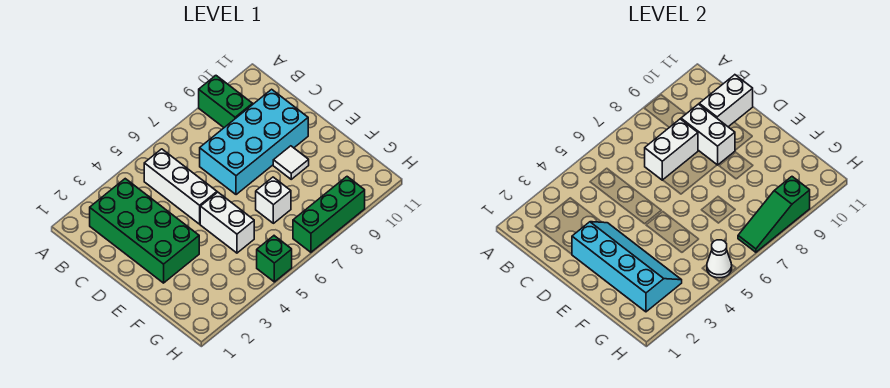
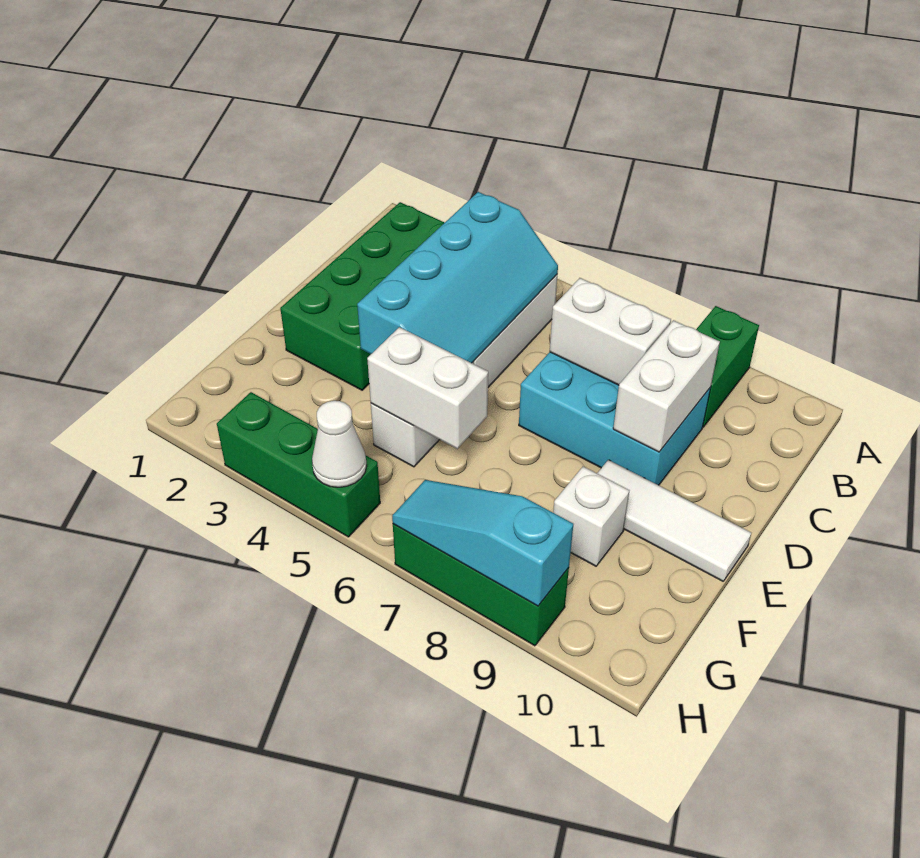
cyan 2x4 brick [200,89,308,195] -> cyan 2x3 brick [519,352,711,485]
white 1x2 brick [699,75,753,127] -> white 1x2 brick moved to [367,327,488,449]
cyan 2x4 slope [572,222,682,312] -> cyan 2x4 slope moved to [357,192,558,363]
white 1x1 tile [273,146,309,179] -> white 1x3 tile [597,460,751,581]
white 1x1 brick [256,177,291,223] -> white 1x1 brick moved to [553,467,629,566]
green 1x1 brick [257,236,292,282] -> green 1x3 brick [217,392,380,537]
green 1x3 slope [738,177,810,252] -> cyan 1x3 slope [392,480,573,606]

